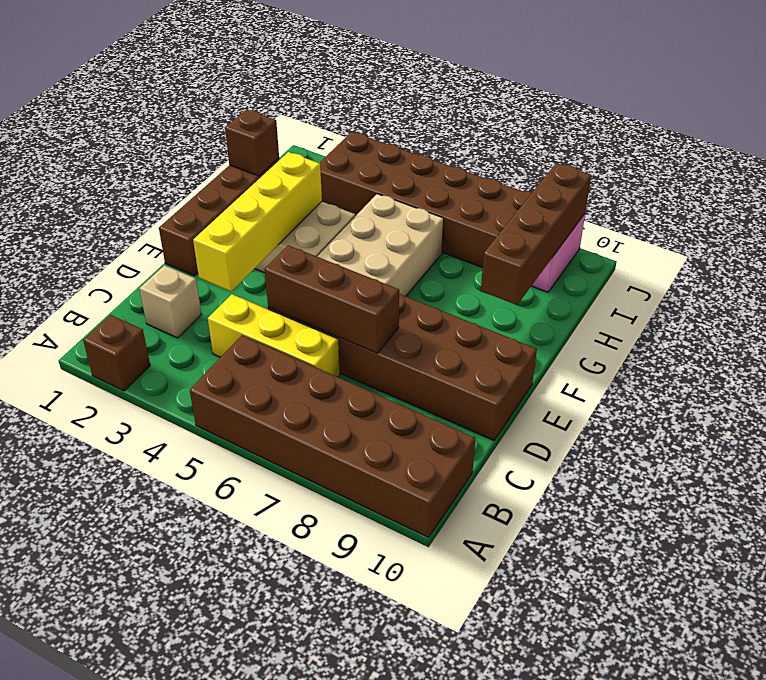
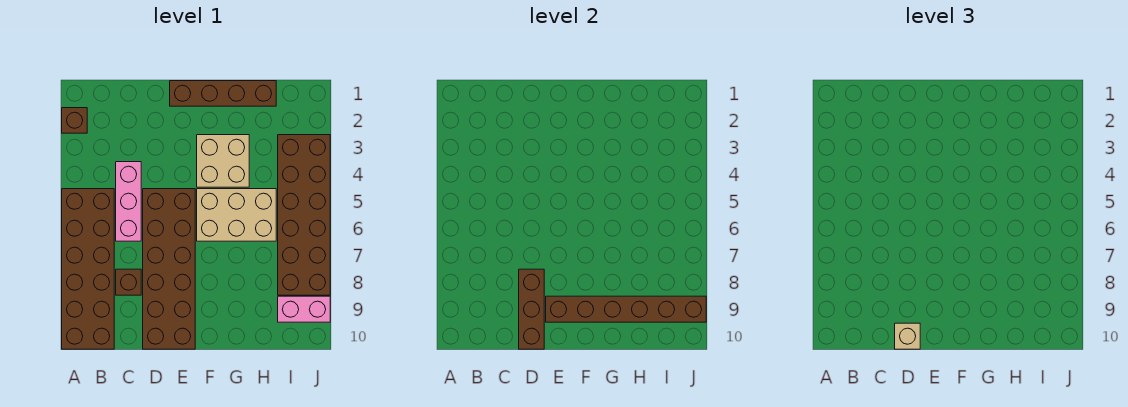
tan 1x1 brick [139,265,202,338] -> tan 1x1 brick moved to [895,323,920,349]
yellow 1x3 brick [208,294,340,377] -> pink 1x3 brick [116,162,141,241]
yellow 1x4 brick [193,152,322,291] -> none
brown 1x3 brick [264,245,399,353] -> brown 1x3 brick moved to [519,269,544,349]
brown 1x4 brick [481,163,591,305] -> brown 1x6 brick [546,296,706,322]
brown 1x1 brick [225,110,279,176] -> brown 1x1 brick moved to [116,269,141,295]

